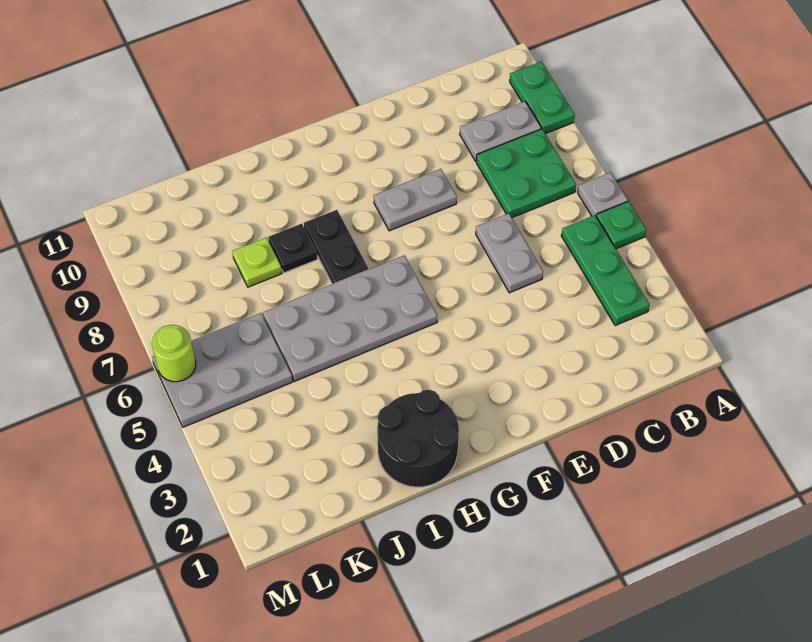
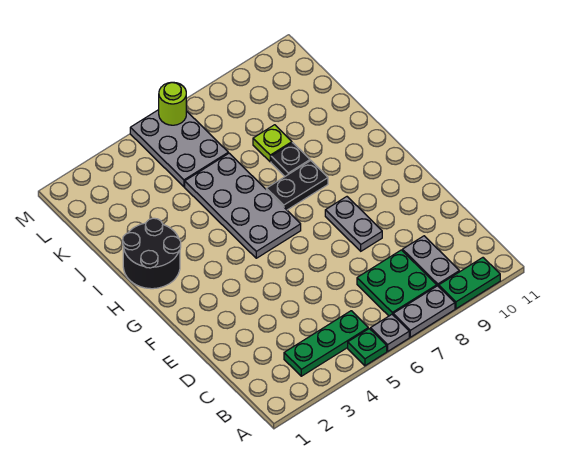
grey 1x2 plate [476,213,543,293] -> grey 1x2 plate moved to [393,286,455,337]

